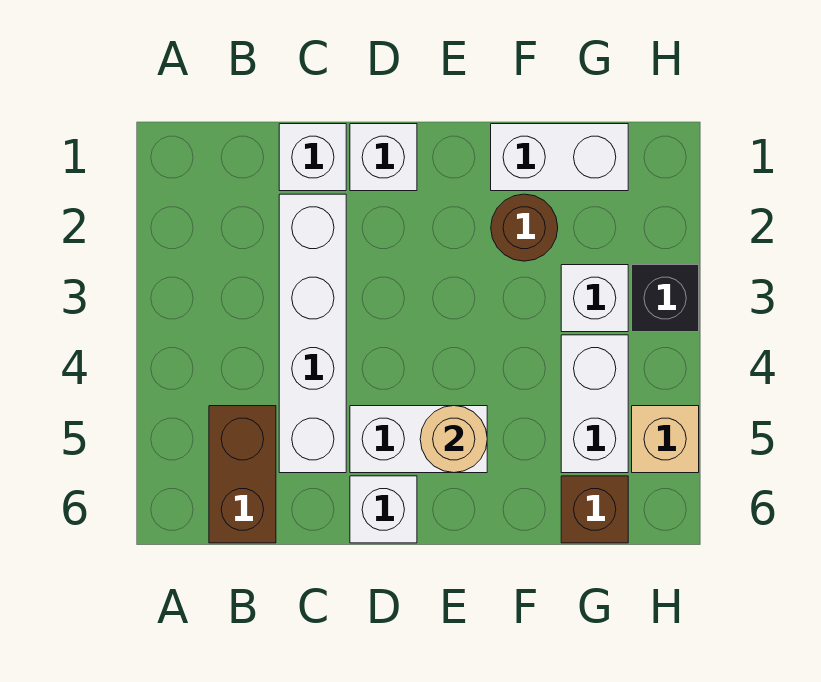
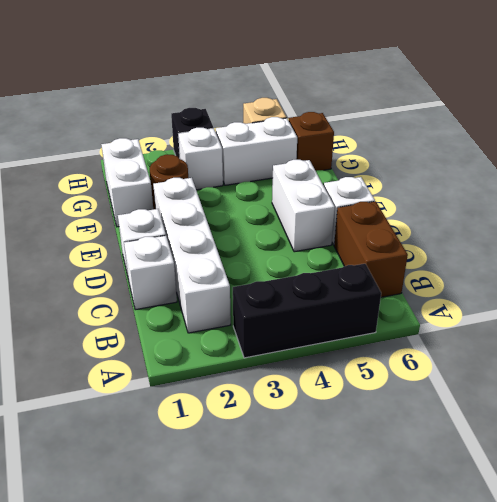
none -> black 1x3 brick [233,264,381,358]
brown 1x2 brick [209,406,276,543] -> brown 1x2 brick turned to [334,201,408,297]
white 1x4 brick [279,194,346,473] -> white 1x4 brick turned to [153,178,231,333]
tan 1x1 round brick [420,406,487,473] -> none

